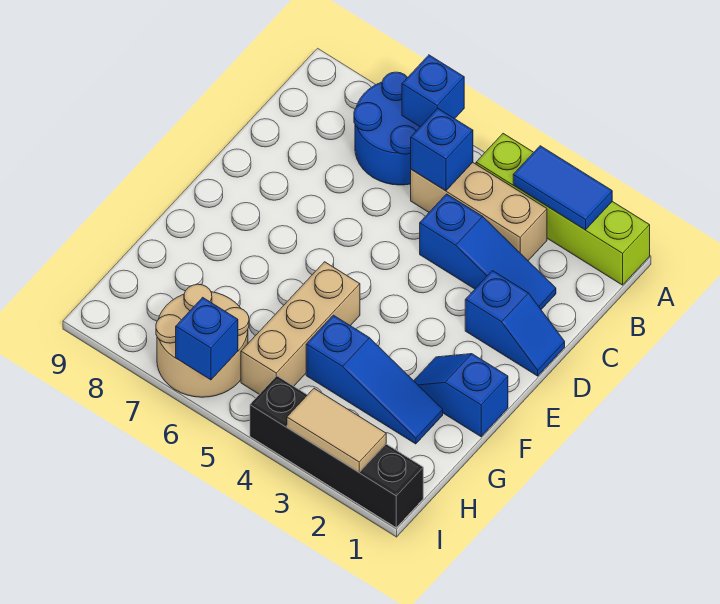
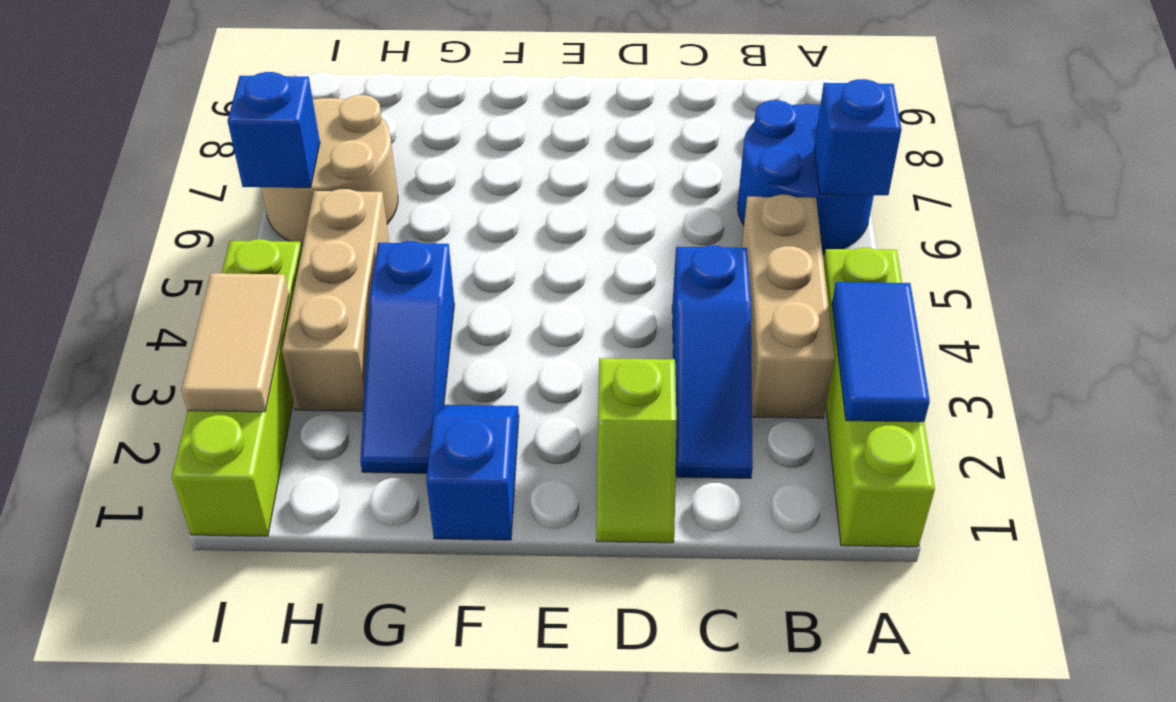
blue 1x1 brick [411,108,473,191] -> none
blue 1x2 slope [465,271,565,376] -> lime 1x2 slope [596,358,676,543]
tan 1x3 brick [241,262,360,394] -> tan 1x3 brick turned to [282,189,389,411]
black 1x4 brick [250,376,423,527] -> lime 1x4 brick [172,239,302,536]

